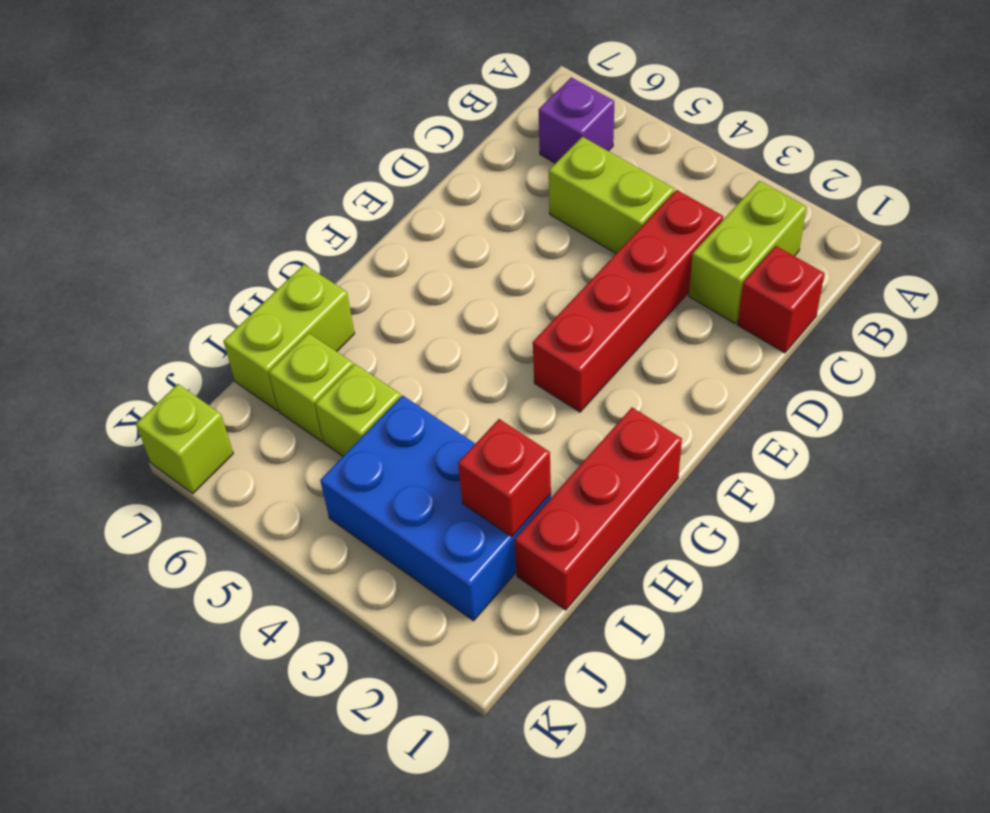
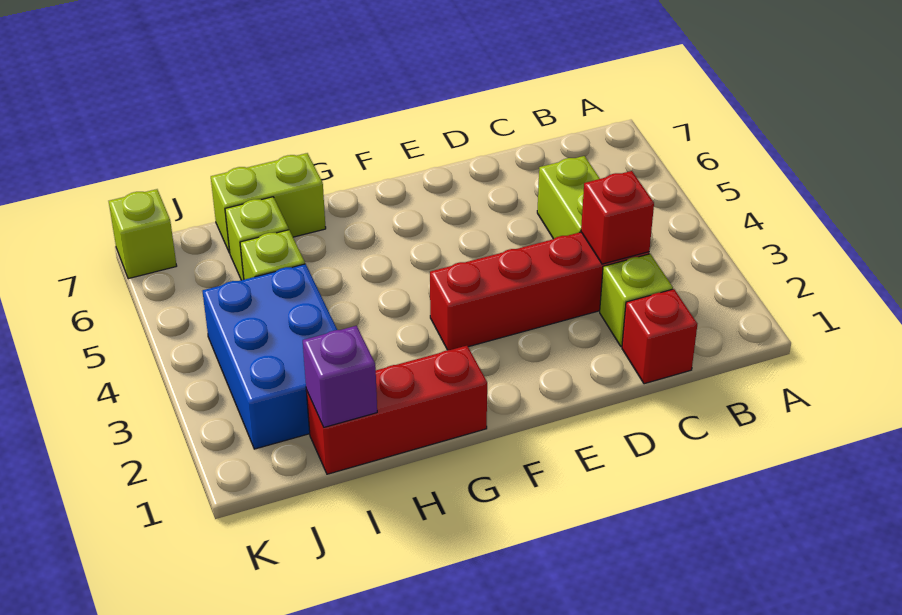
lime 1x2 brick [689,181,807,323] -> lime 1x1 brick [600,254,673,347]
purple 1x1 brick [538,77,614,163] -> purple 1x1 brick moved to [303,326,377,427]
red 1x1 brick [458,419,551,537] -> red 1x1 brick moved to [581,171,654,264]

